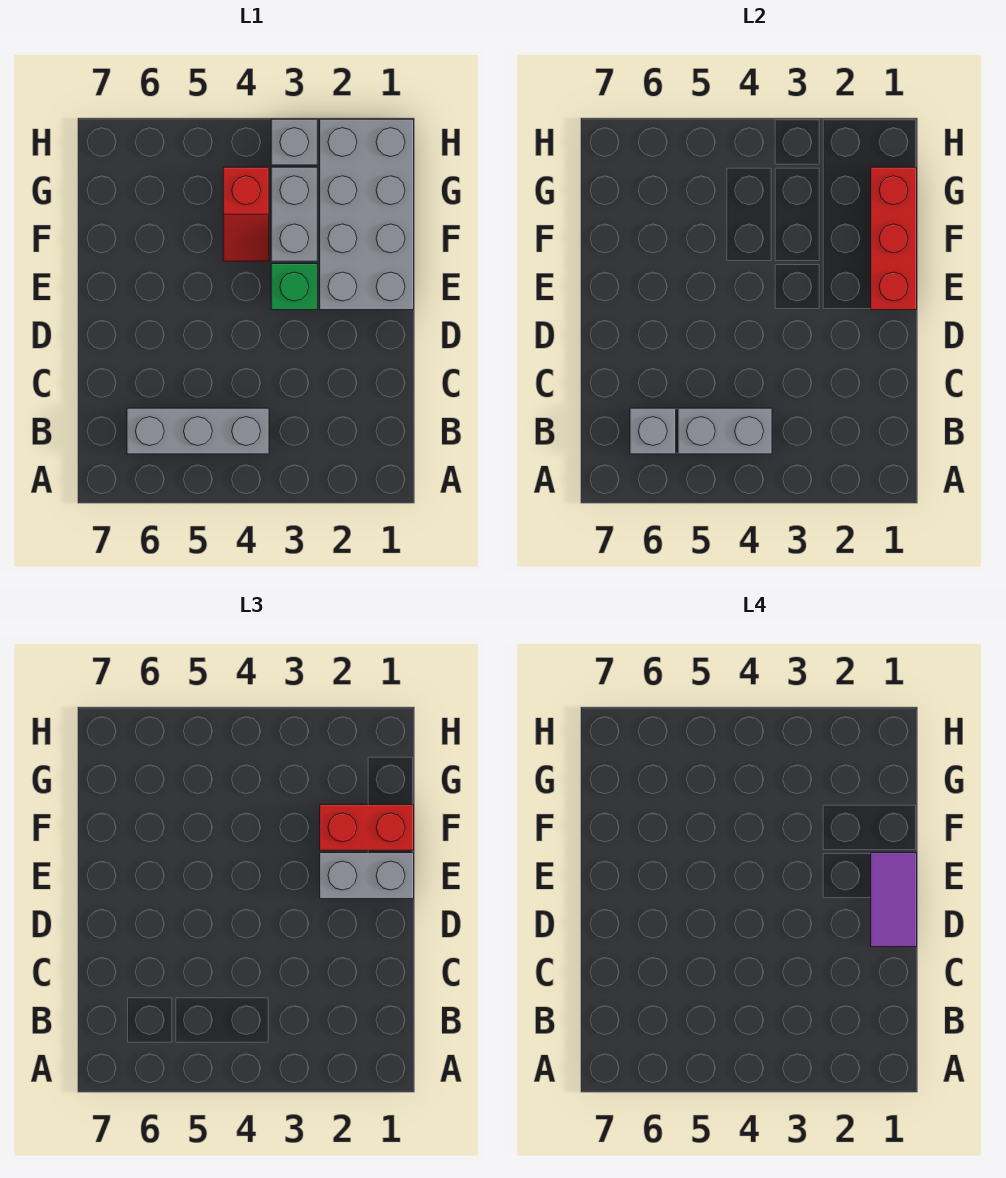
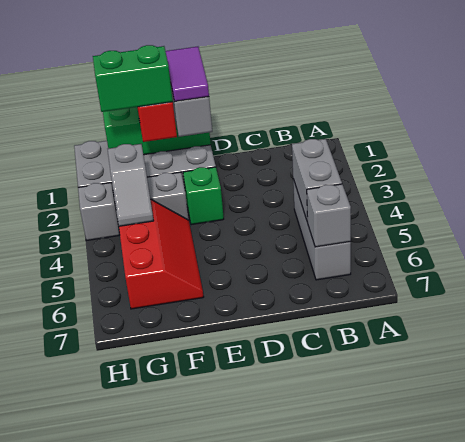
purple 1x2 tile [871,853,917,947] -> purple 1x2 tile turned to [166,47,209,101]
red 1x3 brick [871,167,917,310] -> green 1x3 brick [103,107,211,155]
none -> green 1x2 brick [93,45,173,112]
red 1x2 slope [223,167,269,261] -> red 2x3 slope [119,199,204,309]
none -> grey 1x2 slope [108,144,154,226]

